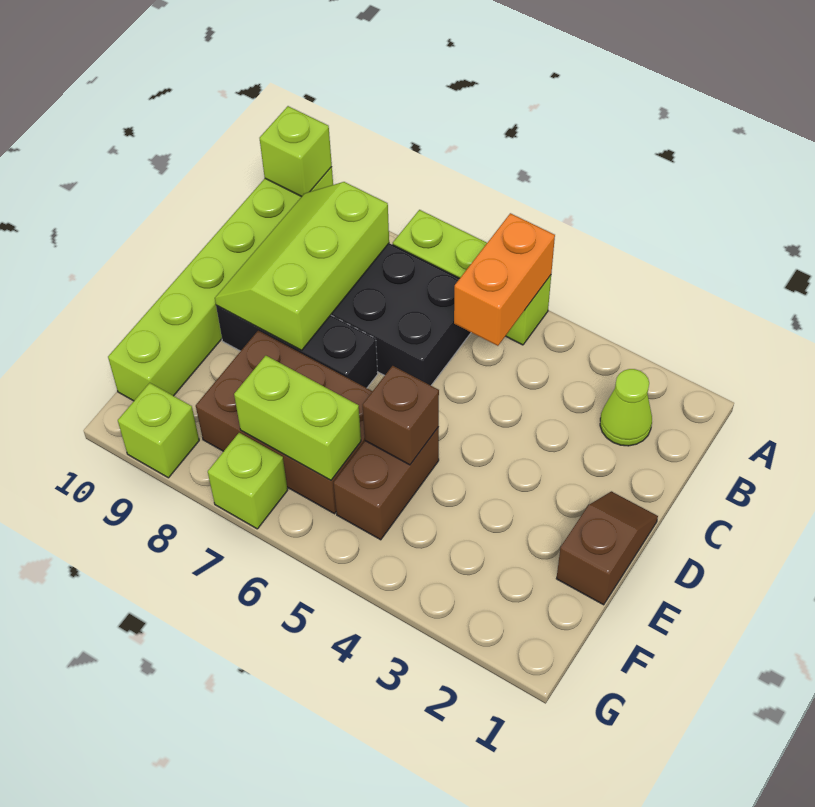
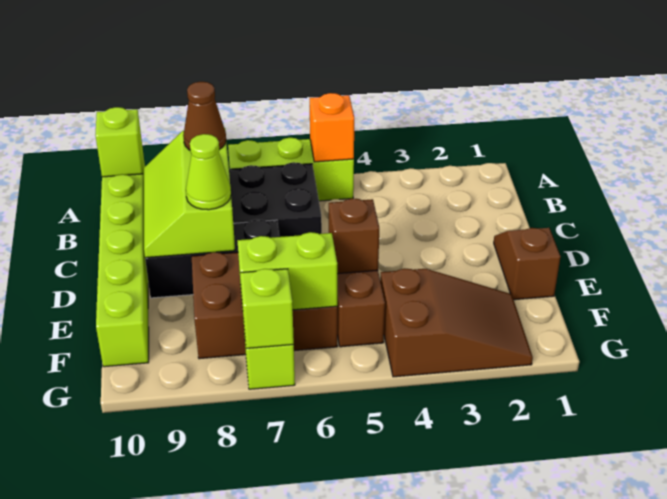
orange 1x2 brick [454,213,555,346] -> orange 1x1 brick [310,93,354,162]
lime 1x1 cone [600,369,652,446] -> lime 1x1 cone moved to [186,134,231,210]
none -> brown 1x1 cone [183,82,226,150]
none -> brown 2x3 slope [380,269,533,377]
lime 1x1 brick [118,383,199,478] -> lime 1x1 brick moved to [240,269,294,348]

